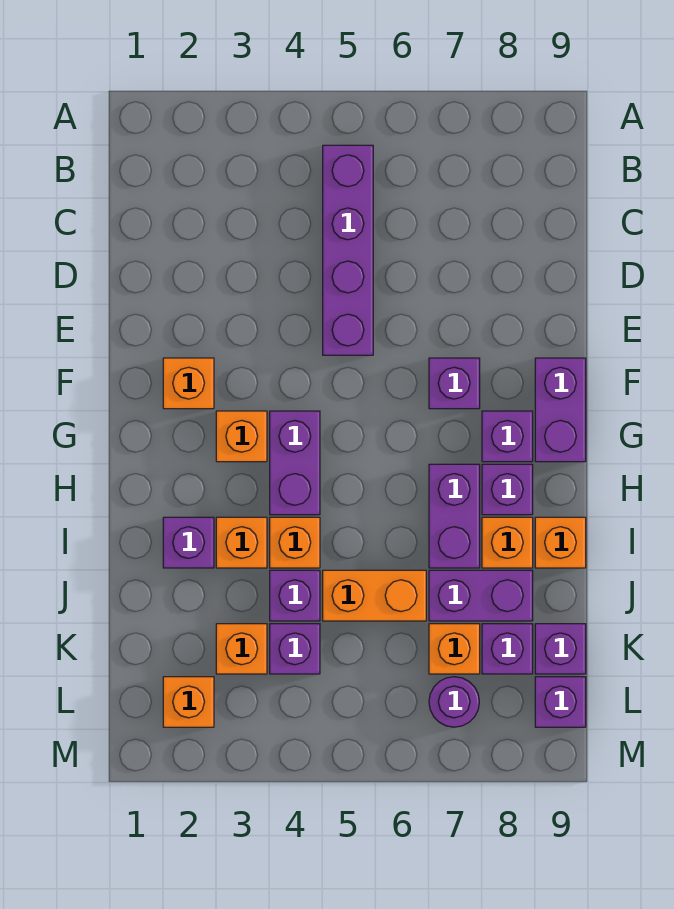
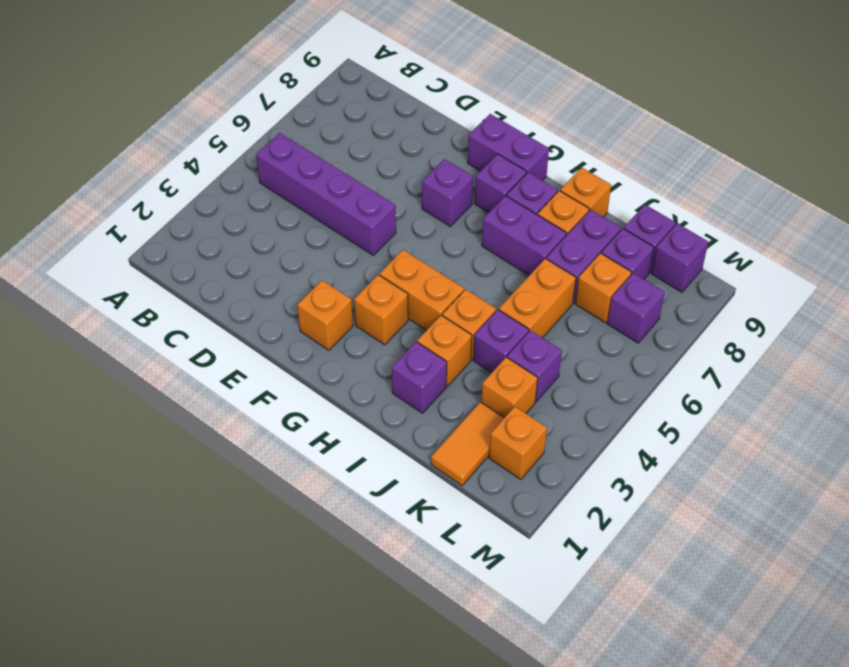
purple 1x2 brick [270,411,320,515] -> orange 1x2 brick [379,250,464,331]
none -> orange 1x2 tile [431,402,504,485]
purple 1x1 round brick [429,677,479,727] -> purple 1x1 brick [607,273,665,343]

